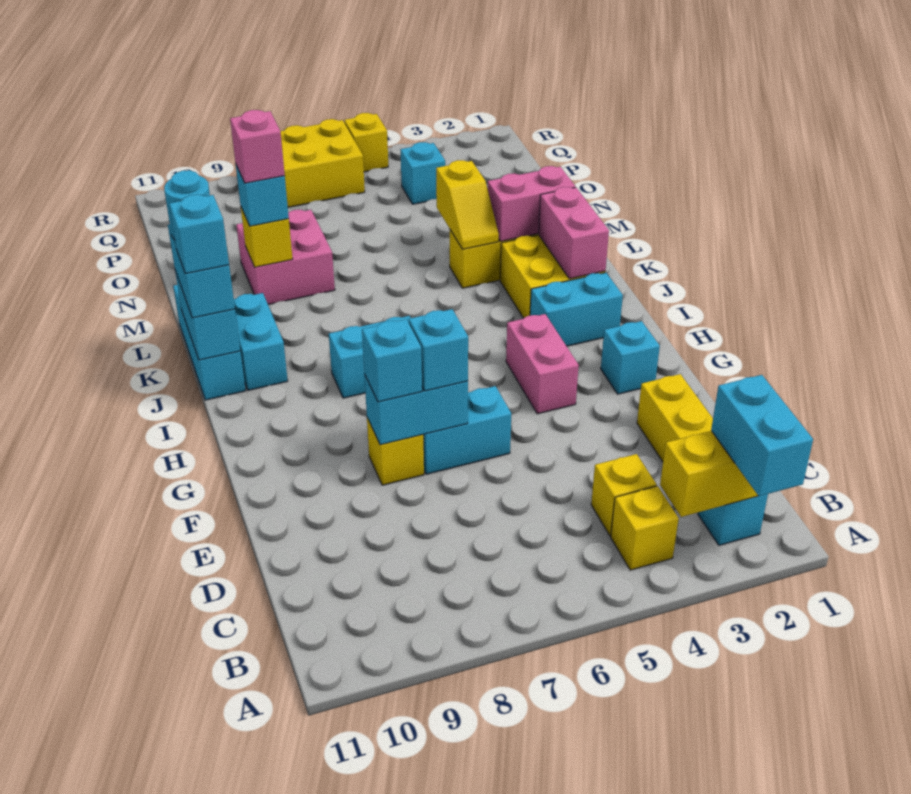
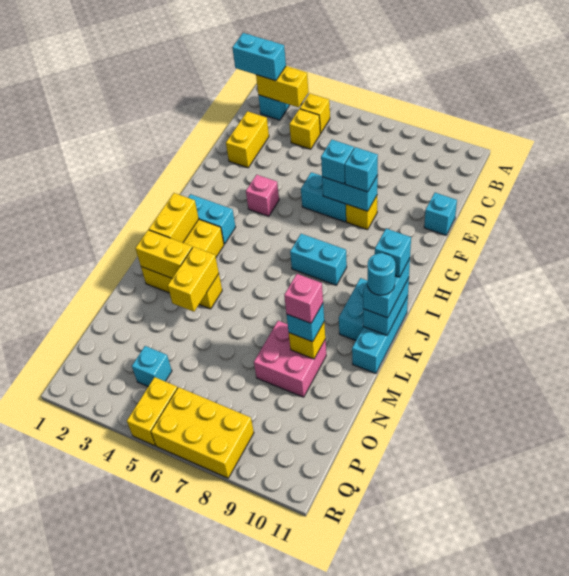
cyan 1x2 brick [711,375,813,496] -> cyan 1x2 brick turned to [232,33,286,81]
cyan 1x1 brick [601,321,660,394] -> cyan 1x1 brick moved to [424,193,457,235]
pink 1x2 brick [506,314,579,414] -> pink 1x1 brick [246,175,279,216]
pink 1x2 brick [539,187,609,279] -> yellow 1x2 brick [149,193,199,243]
pink 1x2 brick [487,166,575,241] -> yellow 1x2 brick [135,230,192,278]
yellow 1x2 slope [436,160,499,249] -> yellow 1x2 brick [168,247,219,312]
yellow 1x1 brick [344,113,388,172] -> yellow 1x2 brick [127,377,177,446]

